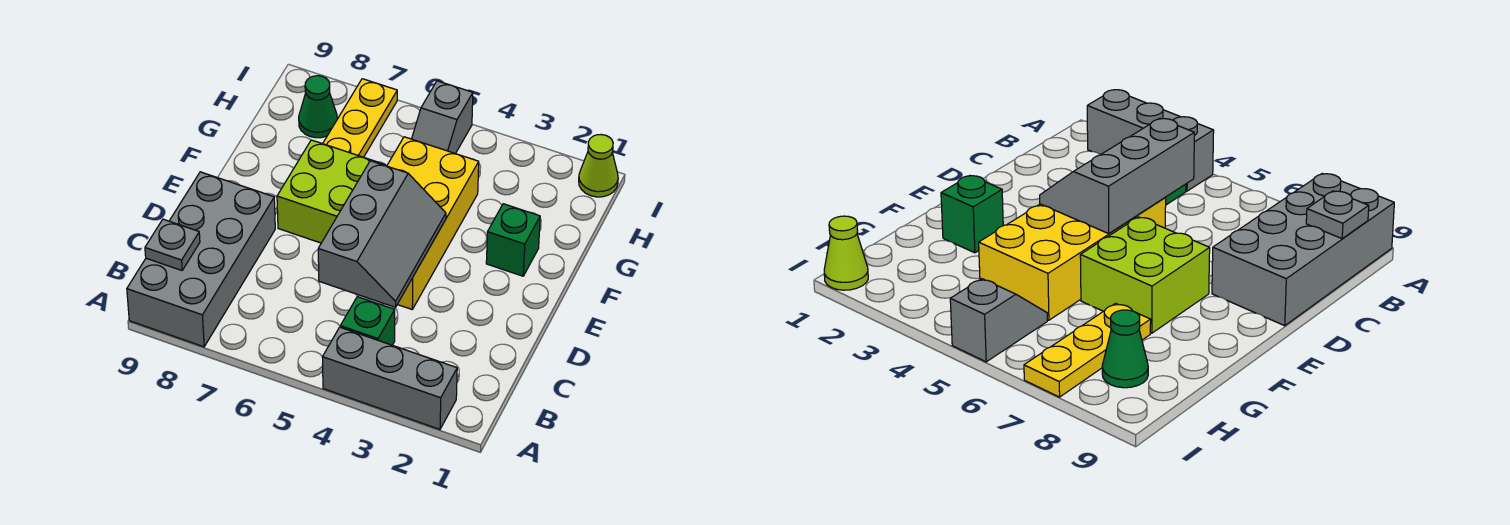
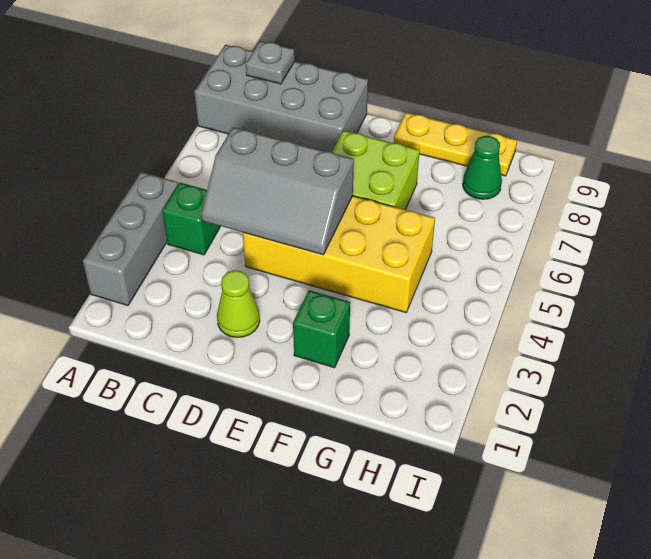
yellow 1x3 plate [323,79,397,157] -> yellow 1x3 plate moved to [394,113,517,176]
grey 1x2 slope [412,81,473,154] -> none
lime 1x1 cone [579,135,618,197] -> lime 1x1 cone moved to [217,270,260,337]

